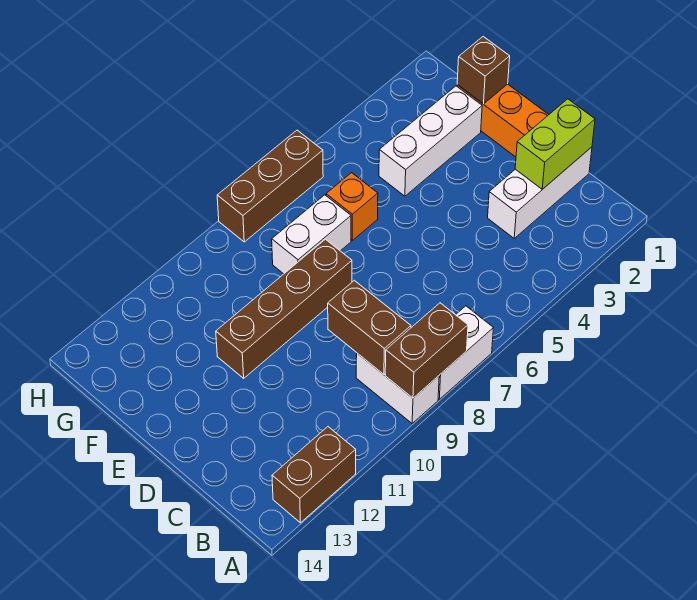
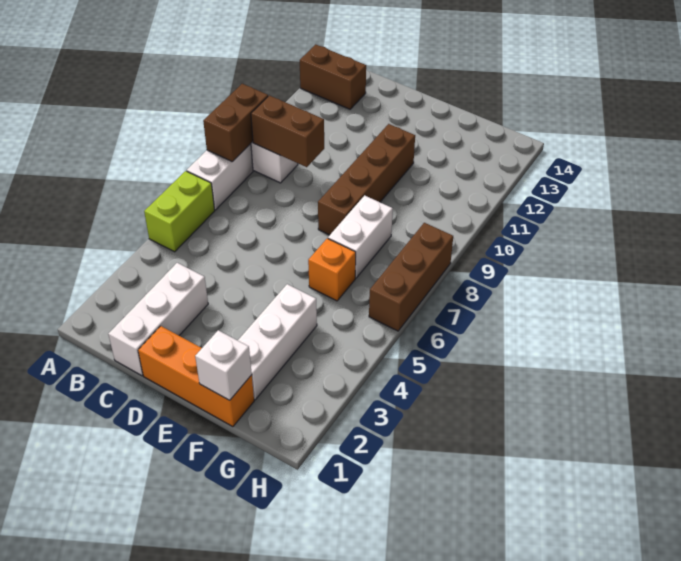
brown 1x2 brick [272,427,356,523] -> brown 1x2 brick turned to [300,44,366,109]
lime 1x2 brick [515,99,595,189] -> lime 1x2 brick moved to [144,171,215,252]
brown 1x1 brick [457,37,510,104] -> white 1x1 brick [195,330,252,400]

